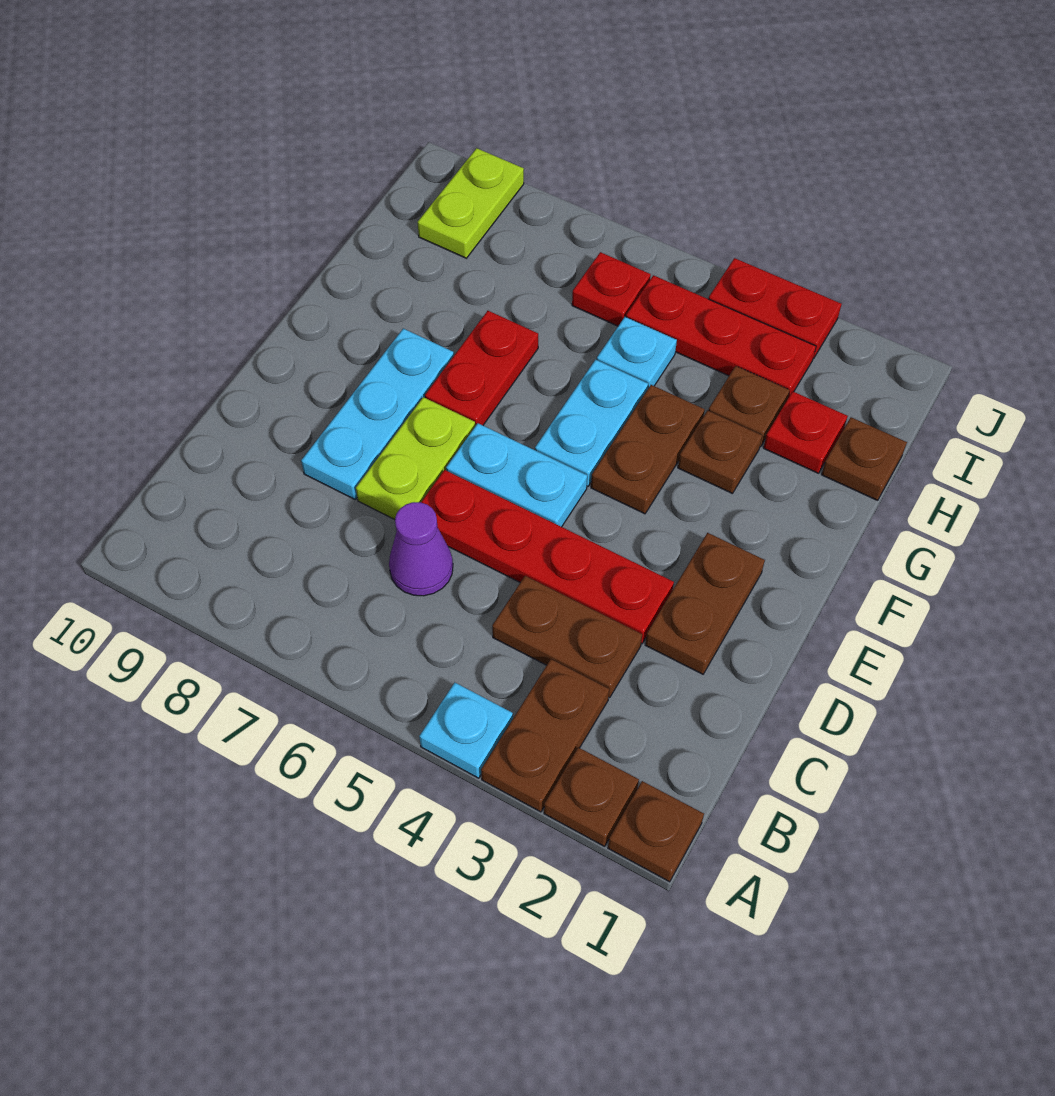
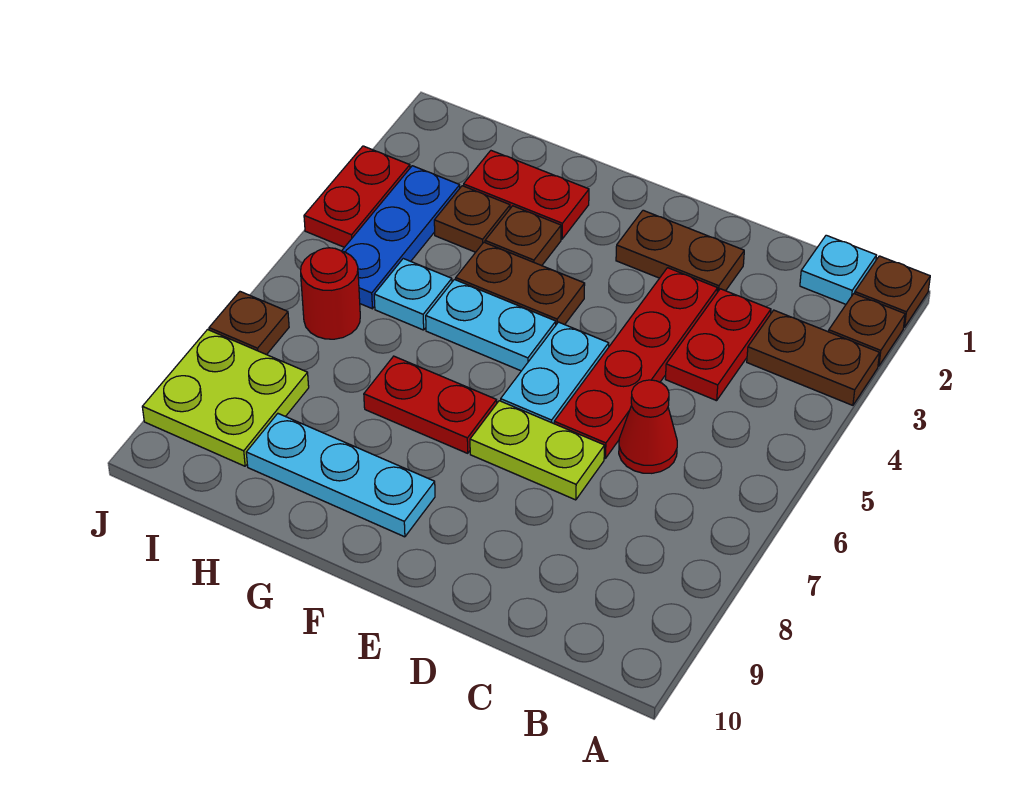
cyan 1x1 plate [419,683,513,778] -> cyan 1x1 plate moved to [800,235,876,304]
brown 1x2 plate [492,576,642,698] -> red 1x2 plate [665,289,771,401]
purple 1x1 cone [389,502,453,596] -> red 1x1 cone [619,380,677,473]
cyan 1x3 plate [301,329,454,499] -> cyan 1x3 plate moved to [246,414,435,537]
brown 1x1 plate [821,417,907,500] -> brown 1x1 plate moved to [209,292,289,355]
red 1x1 plate [764,391,848,473] -> red 1x2 plate [464,151,589,239]
red 1x3 plate [626,275,816,398] -> blue 1x3 plate [342,166,460,309]
red 1x1 plate [572,252,651,326] -> red 1x1 round brick [301,248,360,339]
lime 1x2 plate [418,148,524,258] -> lime 2x2 plate [142,330,309,466]

